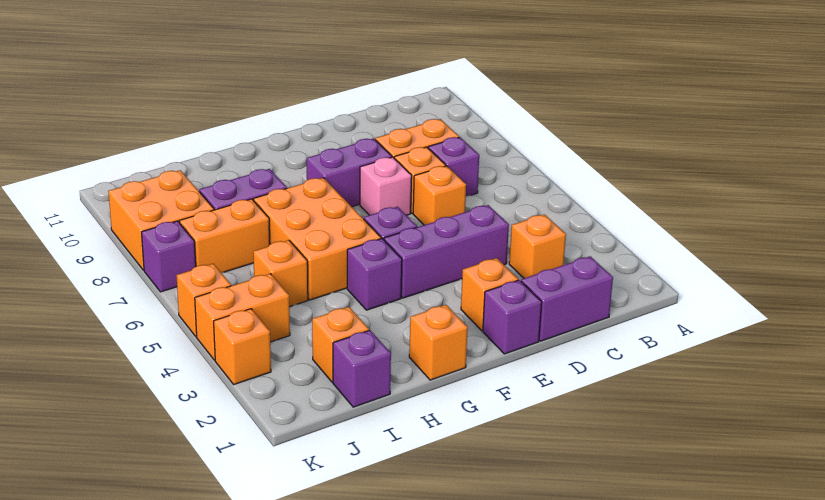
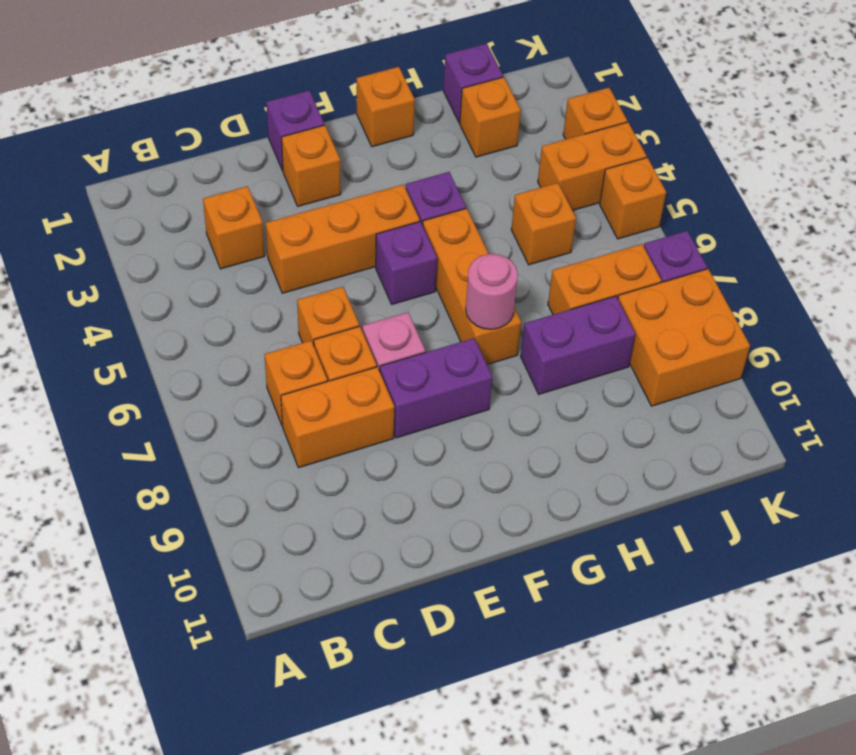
purple 1x2 brick [521,256,613,341] -> none
purple 1x1 brick [428,137,479,196] -> orange 1x1 brick [265,341,327,426]
purple 1x3 brick [384,205,509,298] -> orange 1x3 brick [266,185,420,293]
orange 2x3 brick [254,178,381,300] -> orange 1x3 brick [423,208,521,364]
none -> pink 1x1 round brick [466,254,518,329]

